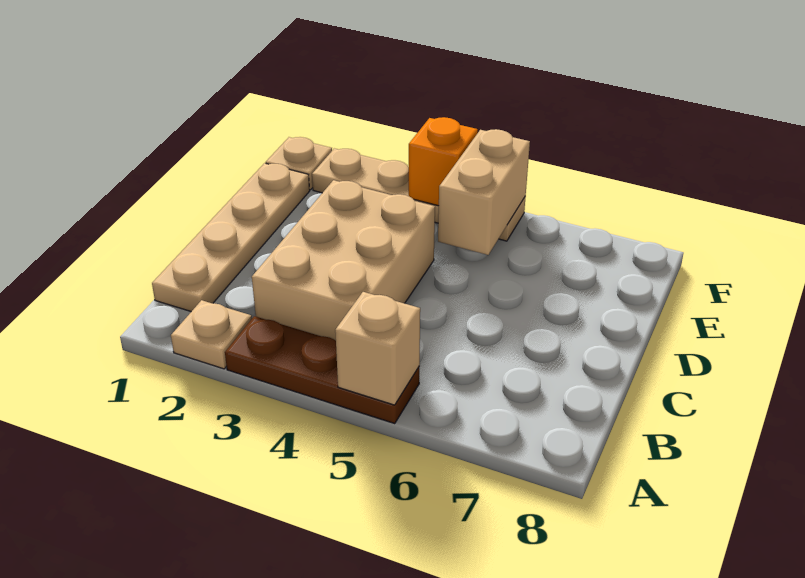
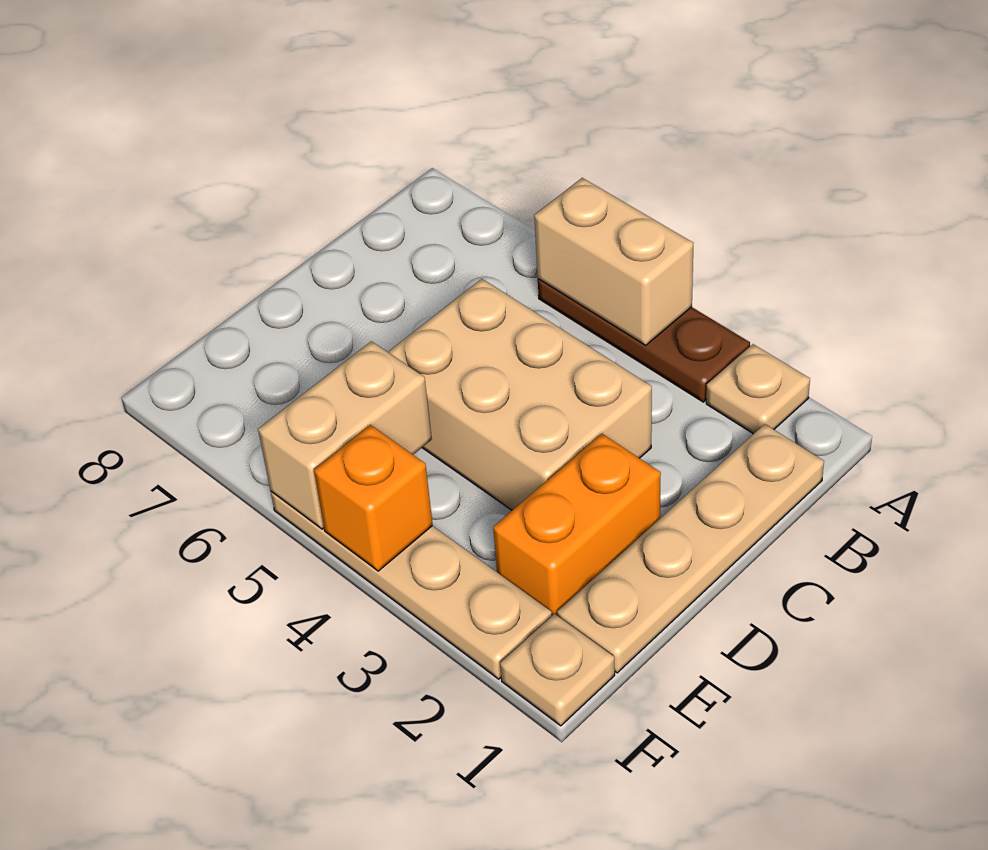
tan 1x1 brick [335,292,420,405] -> tan 1x2 brick [534,178,693,345]
tan 2x3 brick [252,180,435,341] -> tan 2x3 brick turned to [388,279,652,510]
none -> orange 1x2 brick [493,434,661,615]

